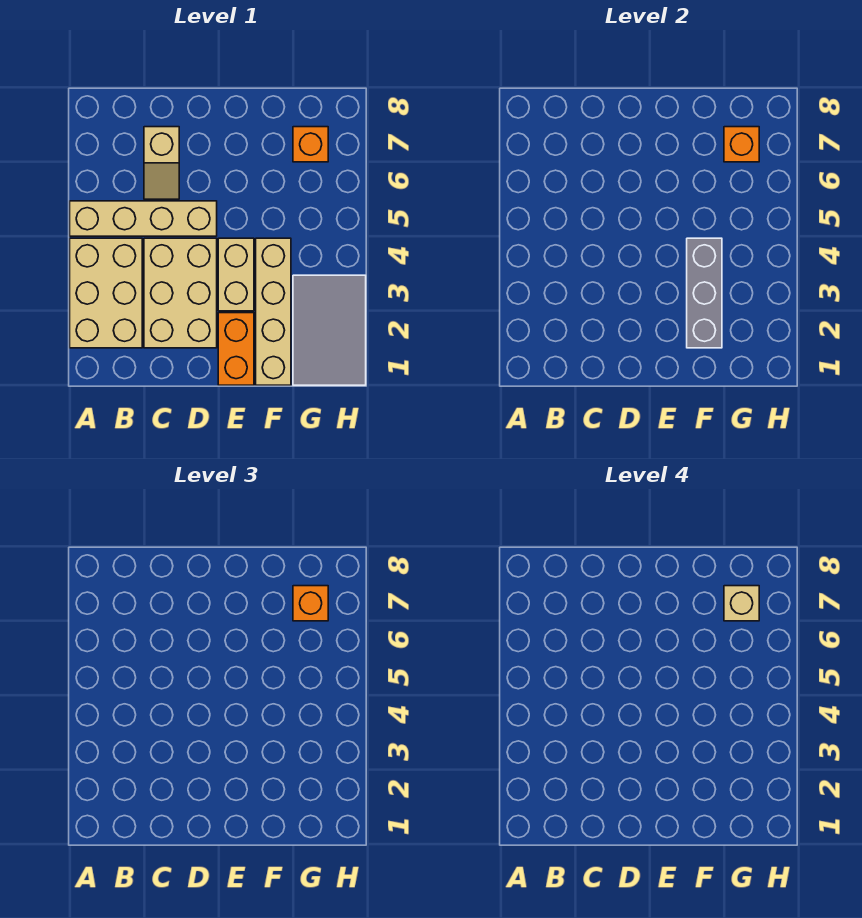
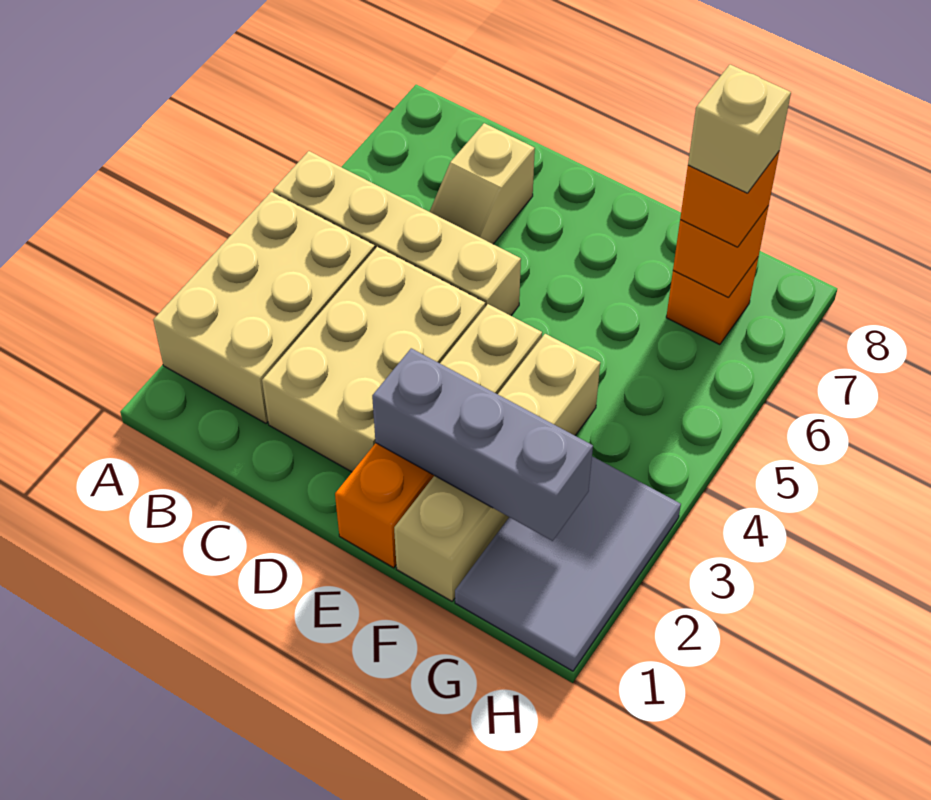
grey 1x3 brick [687,238,722,348] -> grey 1x3 brick turned to [372,348,593,541]

